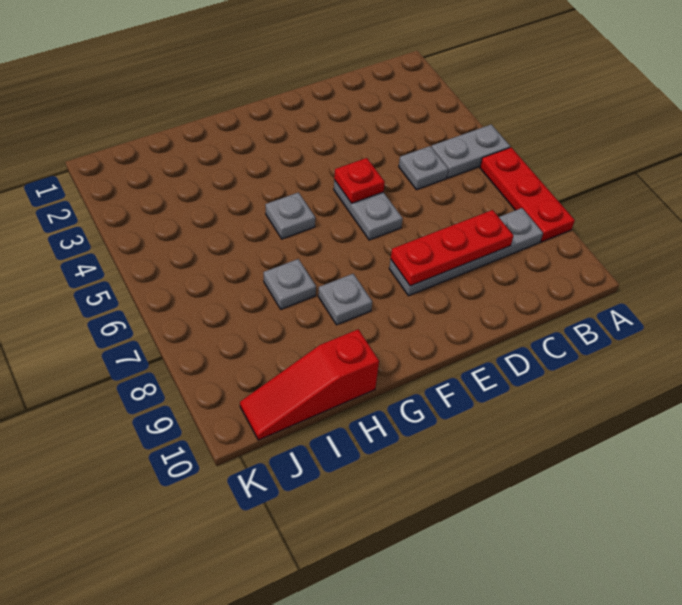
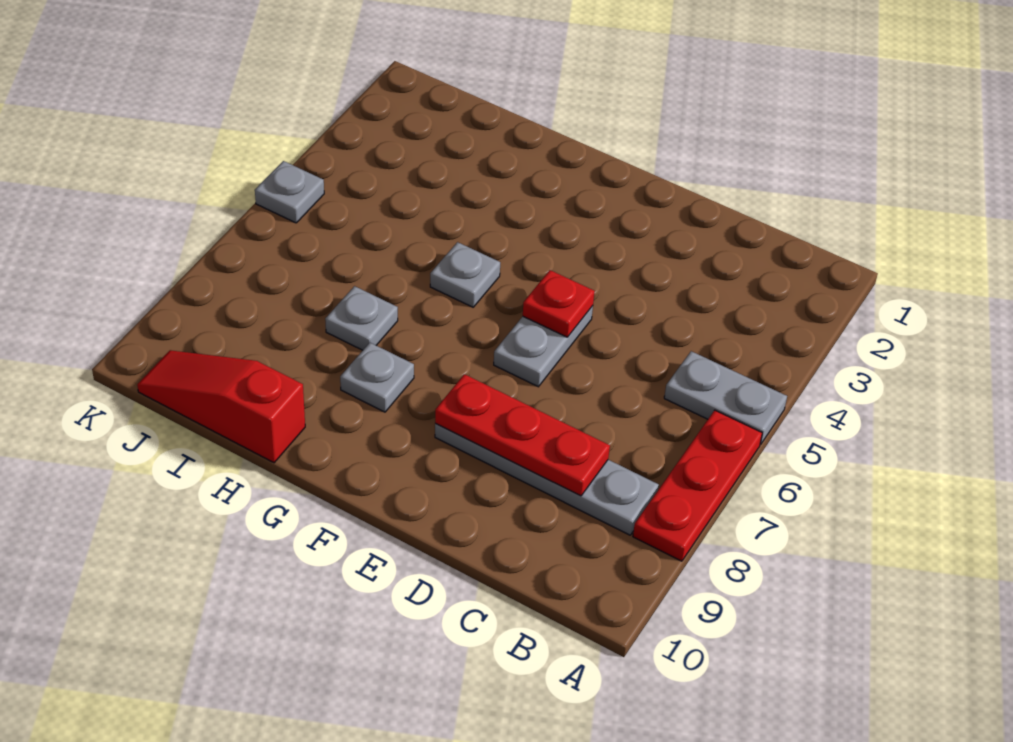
grey 1x1 plate [399,146,448,190] -> grey 1x1 plate moved to [255,161,324,223]

